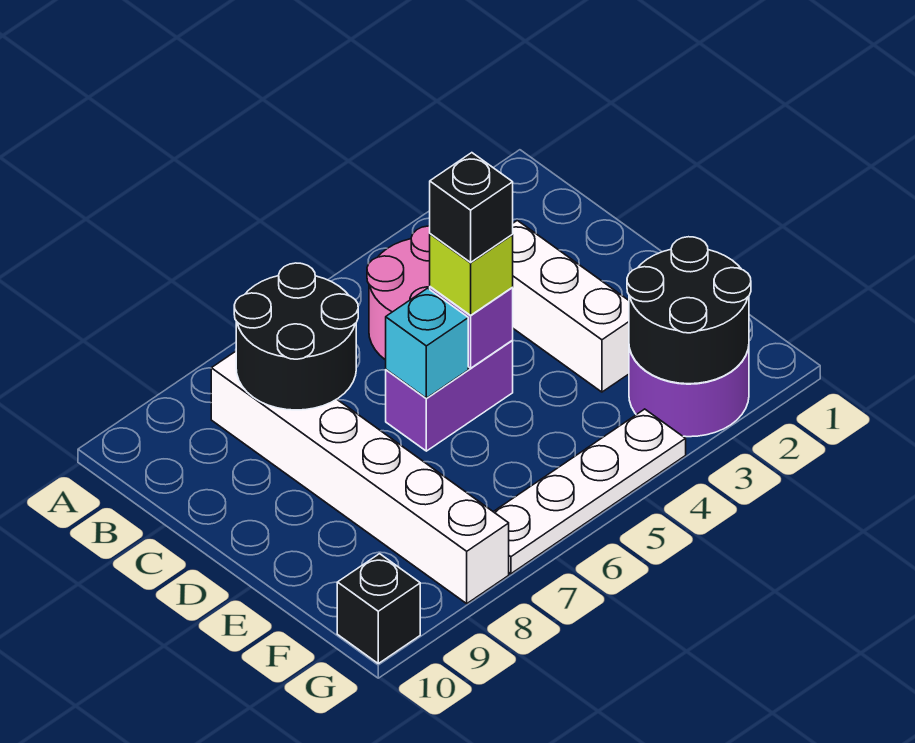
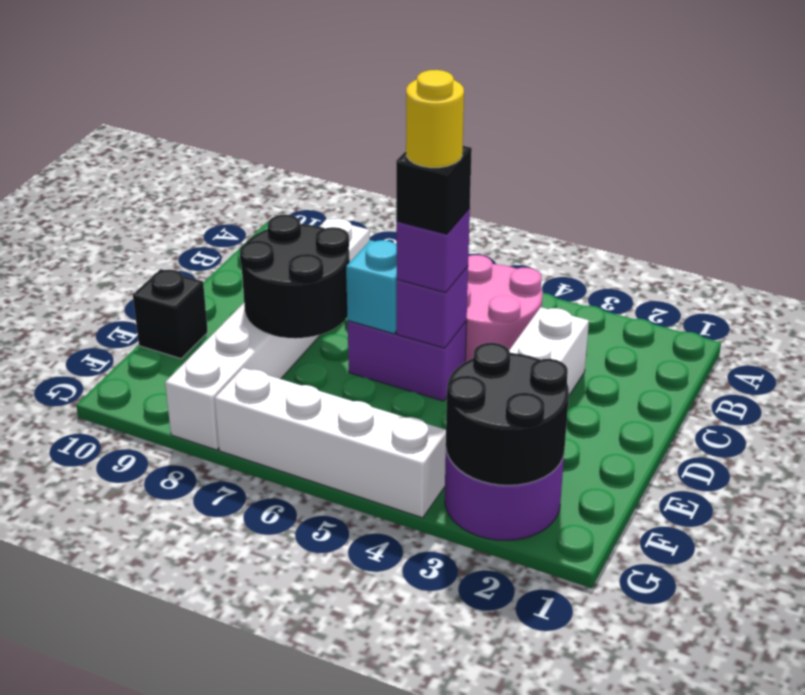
black 2x2 round brick [234,263,358,410] -> black 2x2 round brick moved to [240,215,350,338]
lime 1x1 brick [430,234,513,315] -> purple 1x1 brick [396,208,470,293]
none -> yellow 1x1 round brick [406,70,464,168]
white 1x4 plate [494,409,686,574] -> white 1x4 brick [215,368,446,518]
black 1x1 brick [337,554,420,663] -> black 1x1 brick moved to [133,269,208,359]

